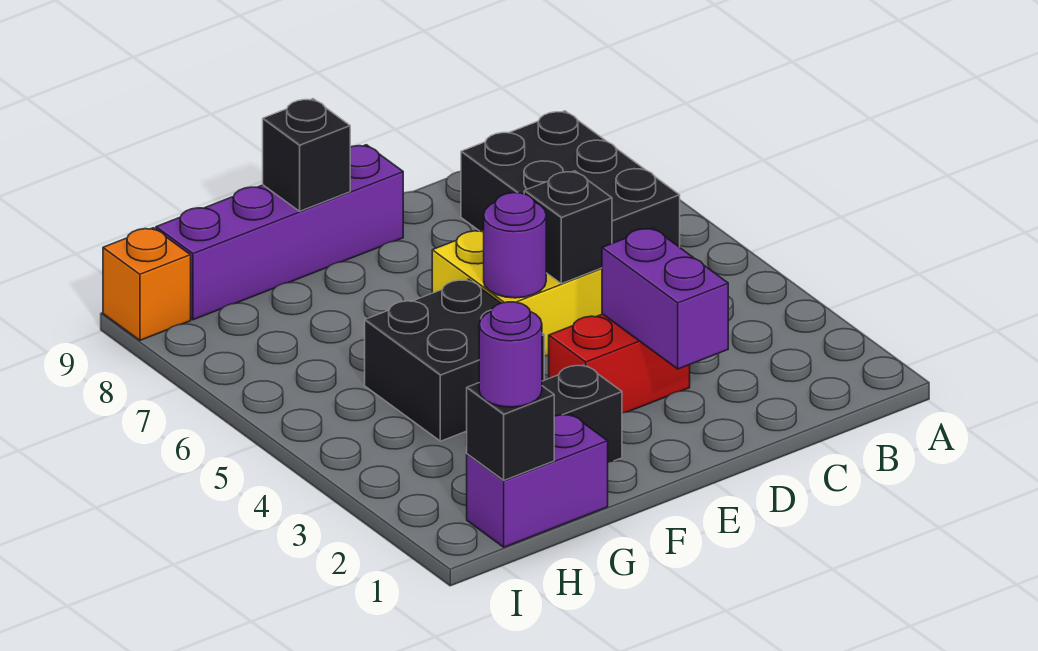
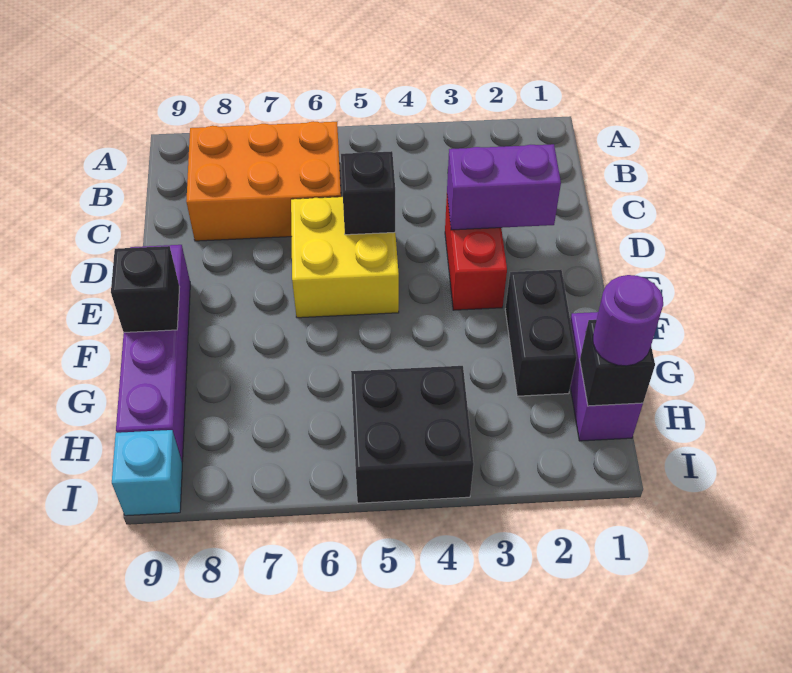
black 2x3 brick [461,111,680,247] -> orange 2x3 brick [186,121,341,241]
purple 1x1 round brick [484,193,546,298] -> none
black 2x2 brick [365,279,544,441] -> black 2x2 brick moved to [351,366,474,503]
orange 1x1 brick [103,228,191,340] -> cyan 1x1 brick [112,430,182,516]

